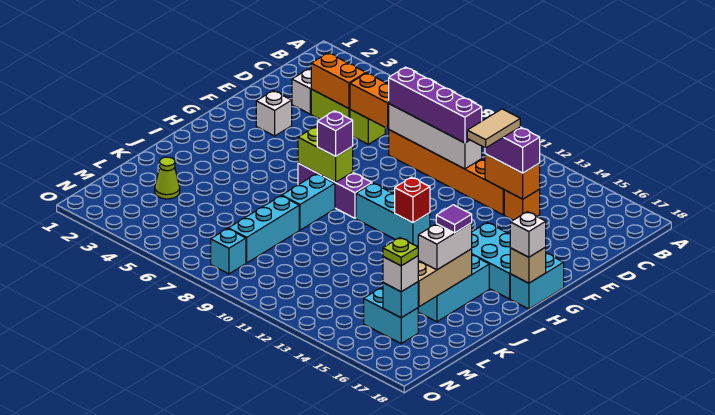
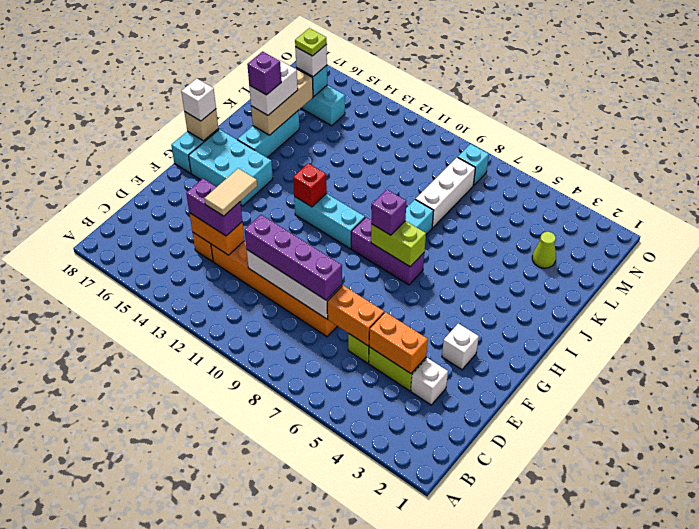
purple 1x1 tile [436,205,472,233] -> purple 1x1 brick [247,52,281,95]
cyan 1x3 brick [228,196,299,263] -> white 1x3 brick [415,157,475,228]

